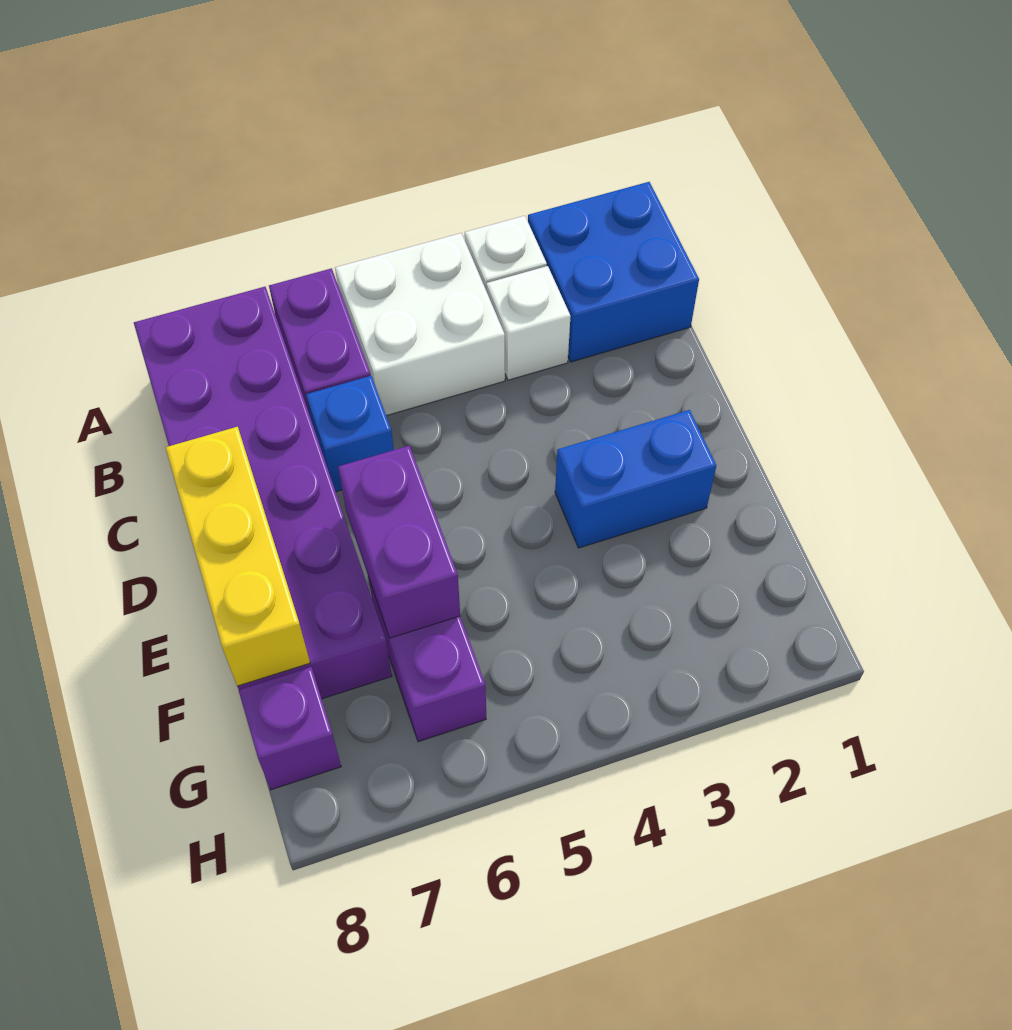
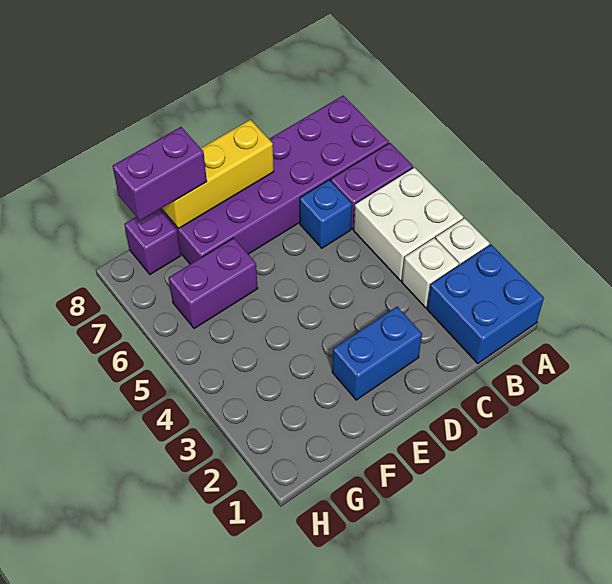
blue 1x2 brick [555,410,716,548] -> blue 1x2 brick turned to [332,307,422,400]
purple 1x2 brick [338,446,460,638] -> purple 1x2 brick moved to [113,127,207,221]

